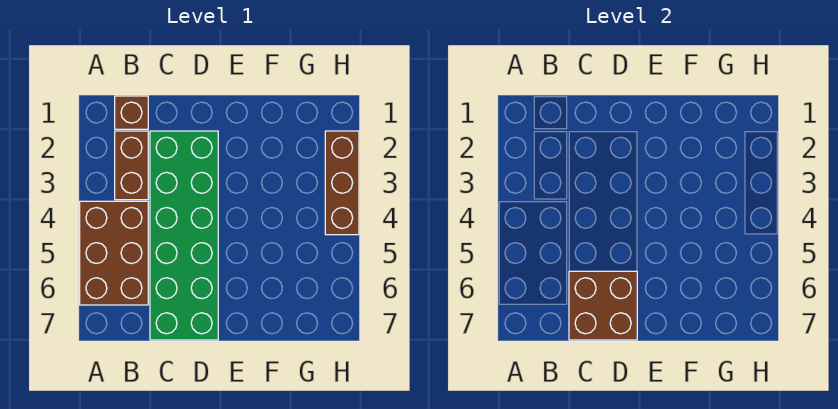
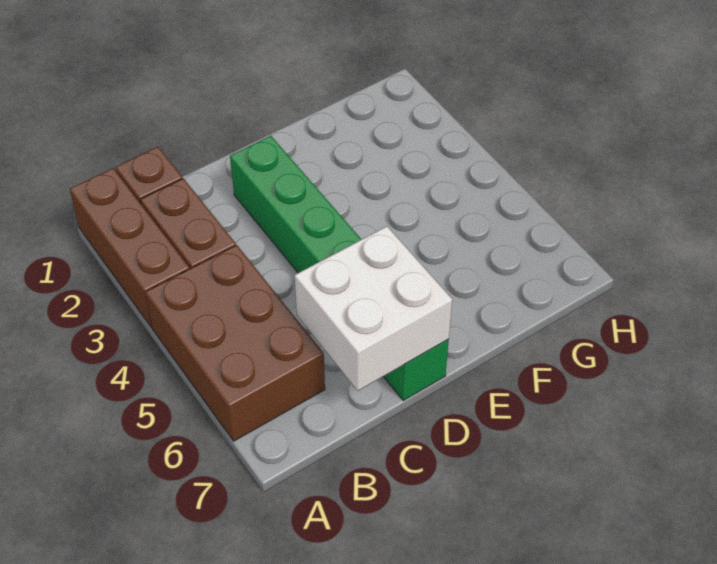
green 2x6 brick [150,131,218,340] -> green 1x6 brick [230,136,449,400]
brown 2x2 brick [569,271,637,340] -> white 2x2 brick [295,226,452,391]
brown 1x3 brick [325,131,359,235] -> brown 1x3 brick moved to [70,168,189,328]

